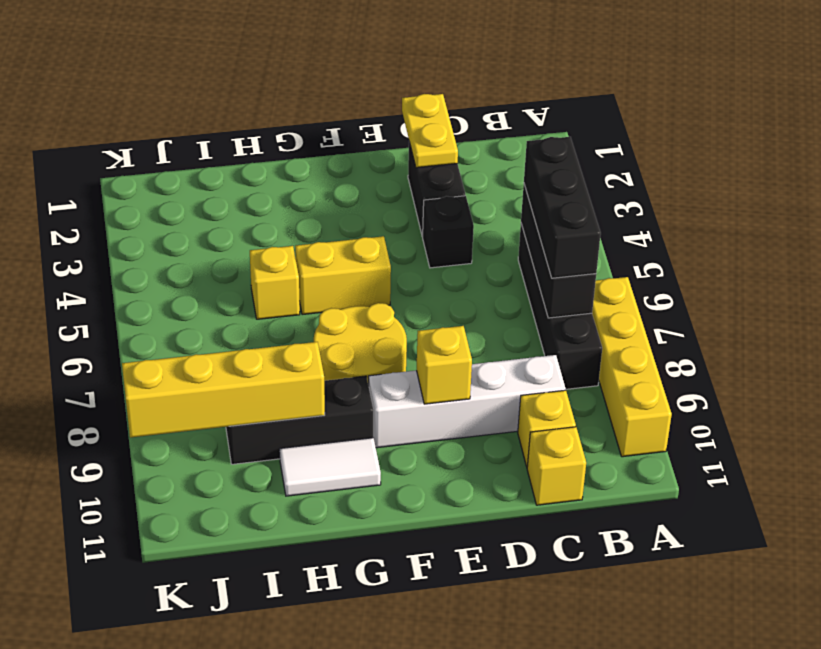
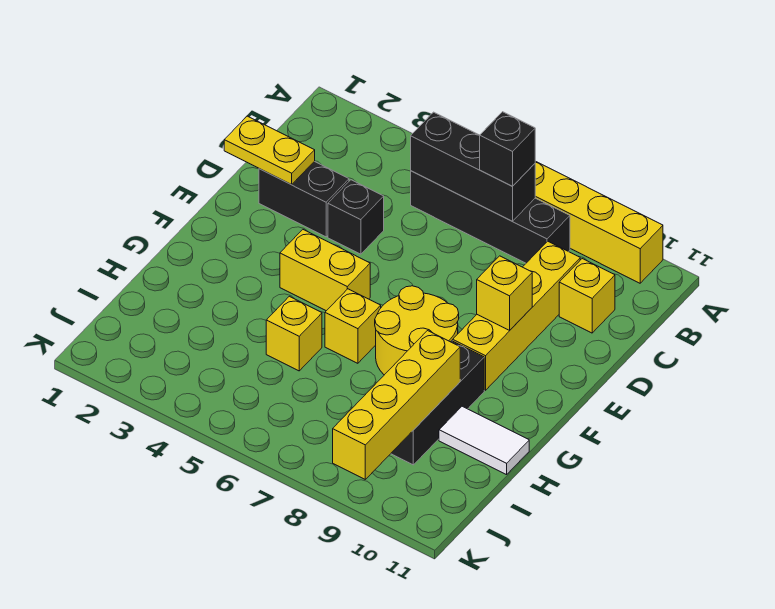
black 1x3 brick [524,137,601,278] -> black 1x1 brick [480,112,535,186]
white 1x4 brick [369,355,566,448] -> yellow 1x4 brick [453,241,580,390]
yellow 1x1 brick [527,427,586,505] -> yellow 1x1 brick moved to [325,289,381,363]
yellow 1x2 brick [295,236,391,315] -> yellow 1x2 brick turned to [280,230,370,311]
white 1x2 tile [280,438,381,496] -> white 1x2 tile turned to [439,406,529,475]

